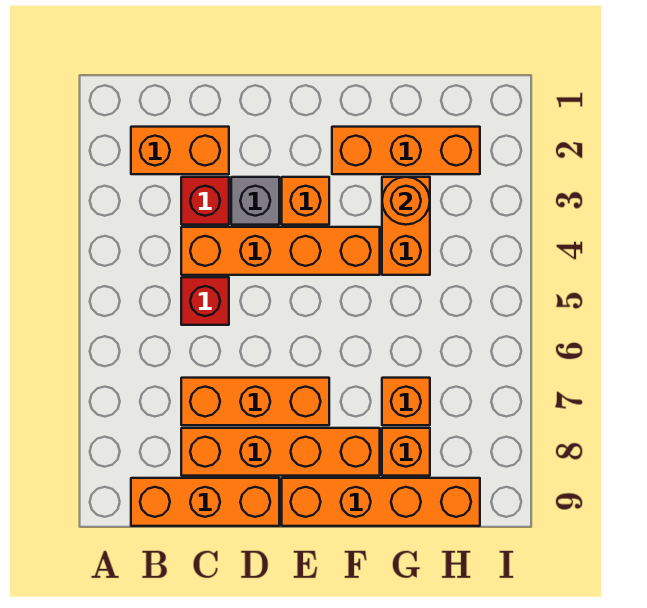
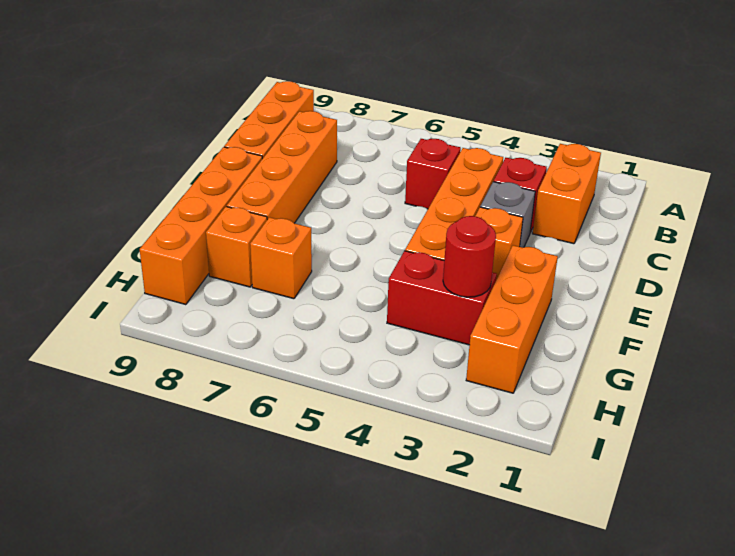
orange 1x3 brick [181,378,329,425] -> none
orange 1x2 brick [382,177,430,275] -> red 1x2 brick [387,251,497,345]
orange 1x1 round brick [382,177,430,225] -> red 1x1 round brick [443,216,496,297]

